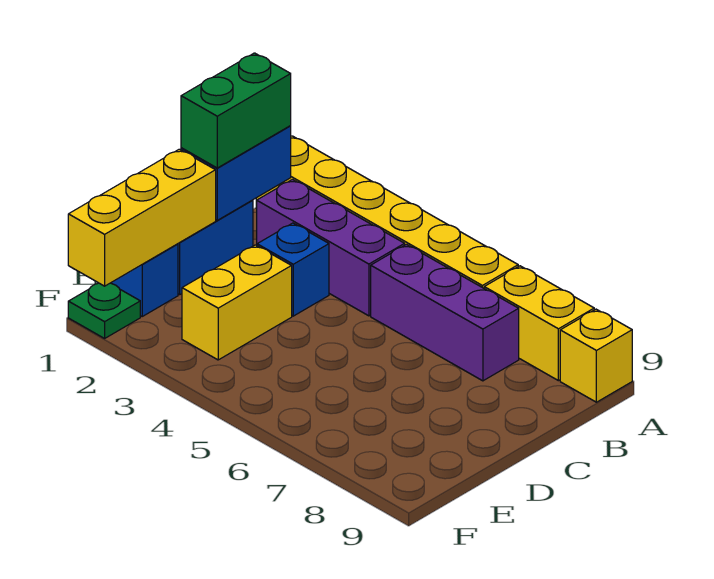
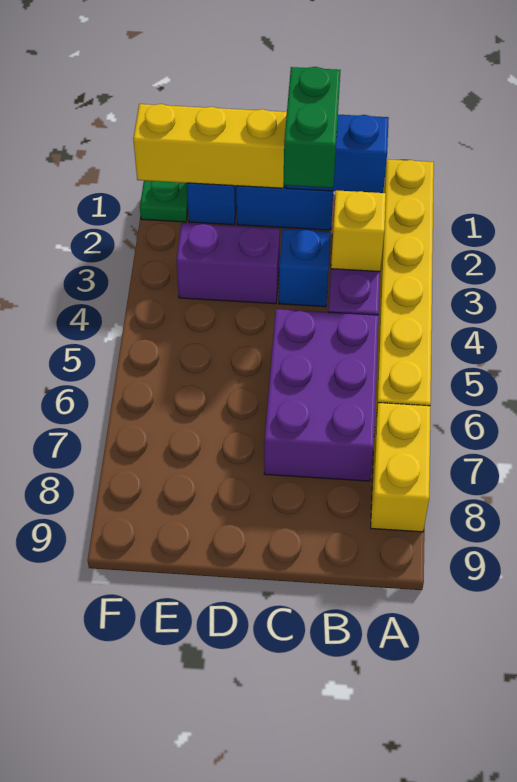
yellow 1x1 brick [560,309,632,402] -> yellow 1x1 brick moved to [331,190,386,272]
green 1x2 brick [181,53,291,168] -> green 1x2 brick turned to [283,67,341,188]
purple 1x3 brick [371,245,519,381] -> purple 2x3 brick [264,309,379,481]
yellow 1x2 brick [182,245,292,360] -> purple 1x2 brick [176,223,280,304]

